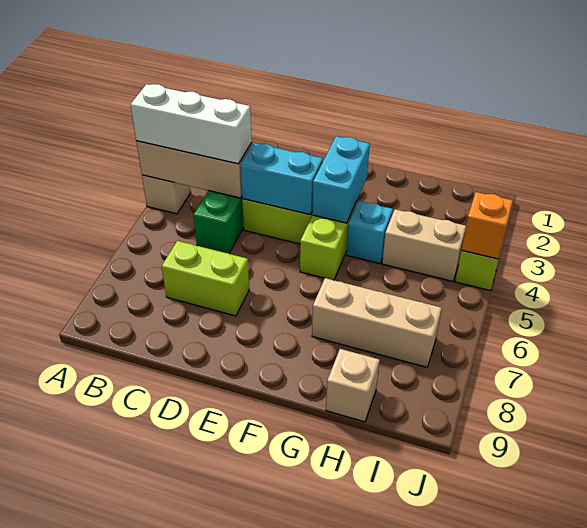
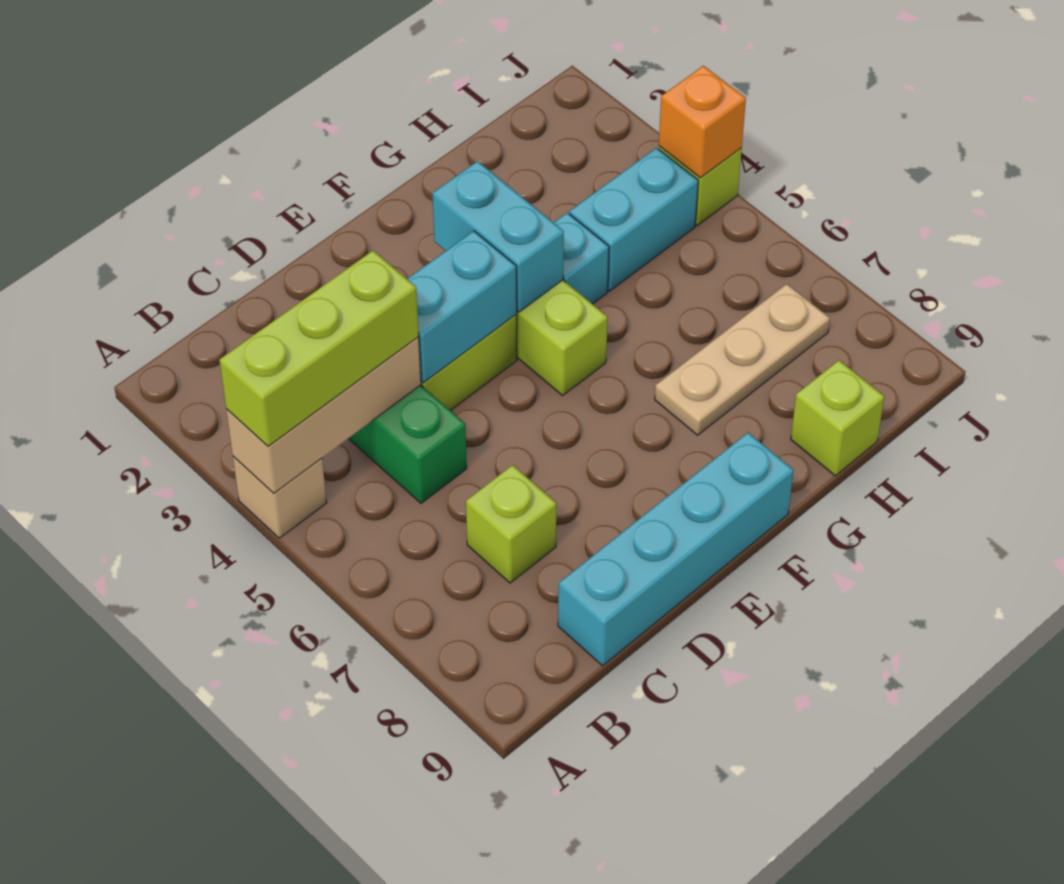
white 1x3 brick [130,84,252,164] -> lime 1x3 brick [219,251,419,446]
lime 1x2 brick [162,241,249,316] -> lime 1x1 brick [466,465,556,583]
none -> cyan 1x4 brick [558,433,793,666]
tan 1x3 brick [312,278,442,367] -> tan 1x3 plate [655,284,830,435]
tan 1x2 brick [382,209,466,281] -> cyan 1x2 brick [569,148,698,291]
tan 1x1 brick [326,349,380,422] -> lime 1x1 brick [791,360,884,476]

